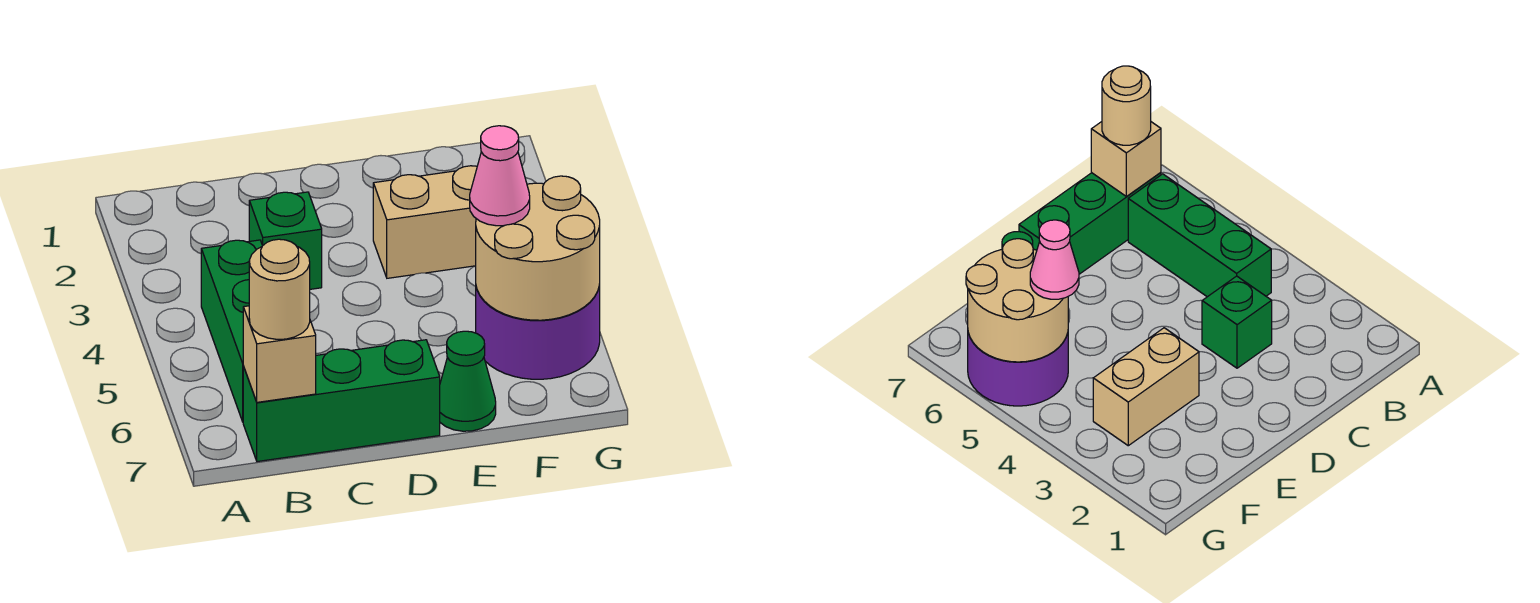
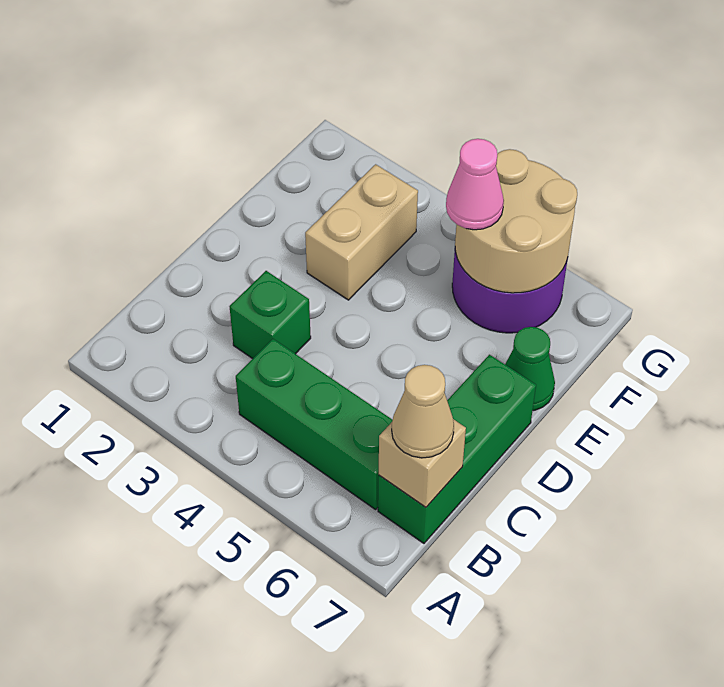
tan 1x1 round brick [249,239,310,339] -> tan 1x1 cone [392,365,454,458]

